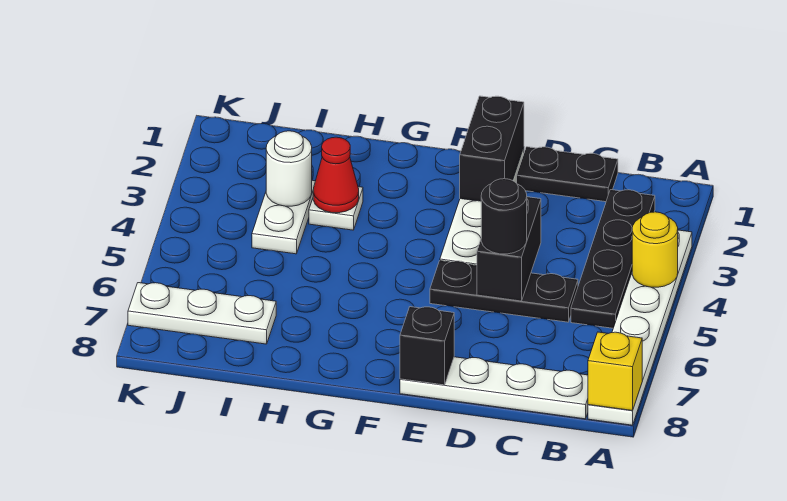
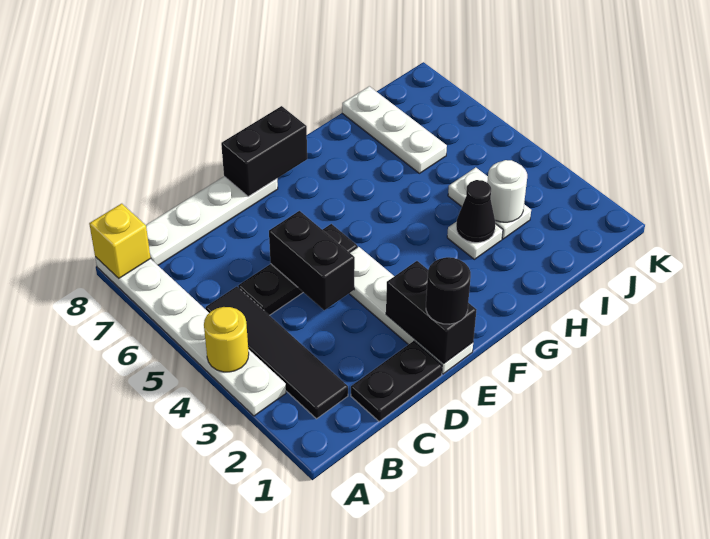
black 1x4 plate [571,190,655,328] -> black 1x4 tile [206,286,348,419]
black 1x1 round brick [481,179,527,254] -> black 1x1 round brick moved to [426,257,471,324]
black 1x1 brick [400,307,454,385] -> black 1x2 brick [221,106,307,197]
red 1x1 cone [313,137,359,213] -> black 1x1 cone [456,180,495,243]
white 1x3 plate [128,283,276,344] -> white 1x3 plate turned to [342,86,447,173]

